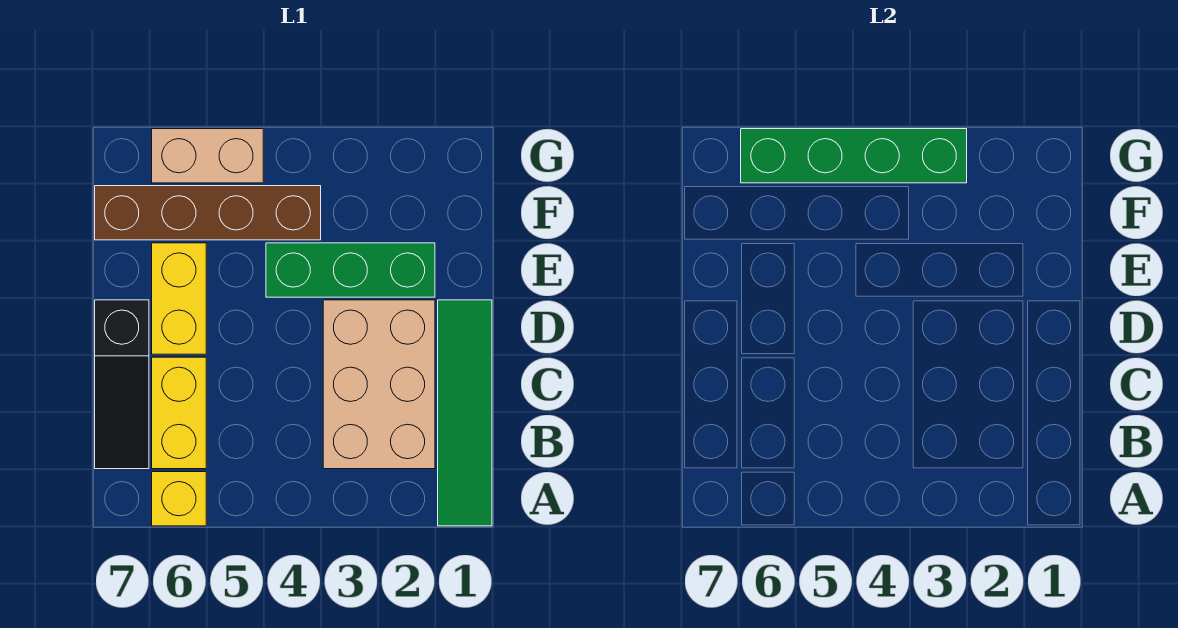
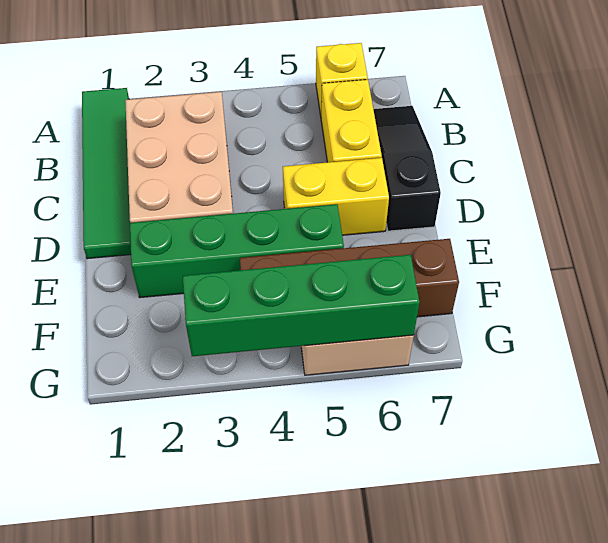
yellow 1x2 brick [152,243,206,354] -> yellow 1x2 brick turned to [283,158,389,235]
green 1x3 brick [266,243,435,297] -> green 1x4 brick [130,204,344,298]

